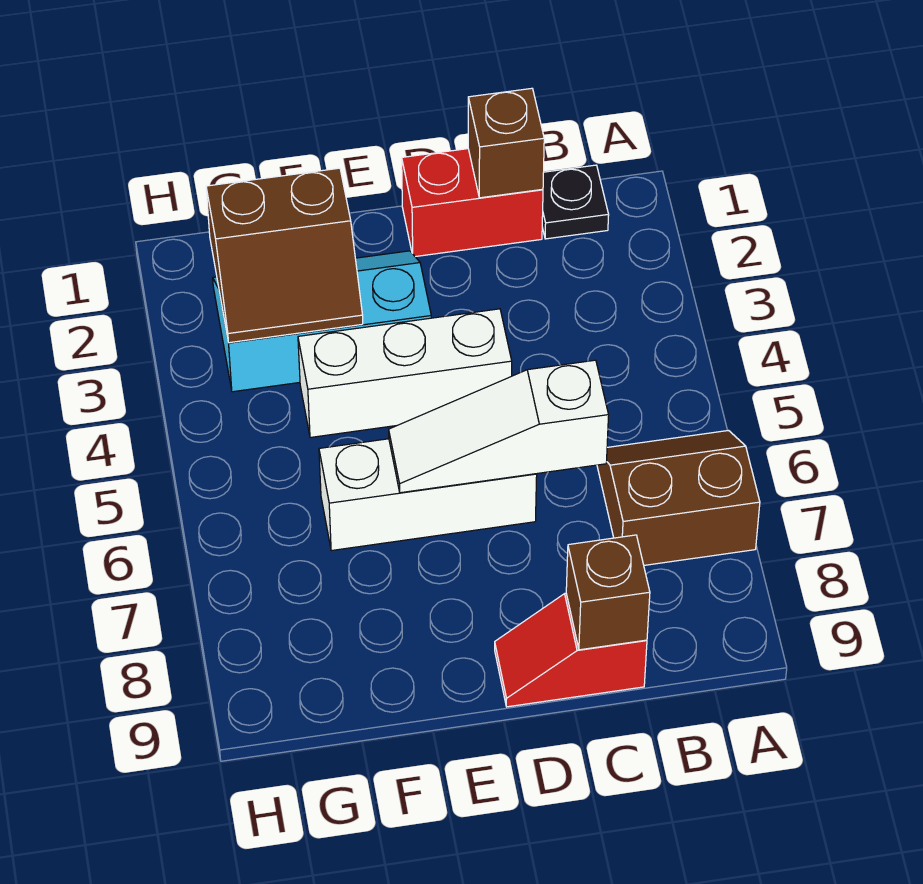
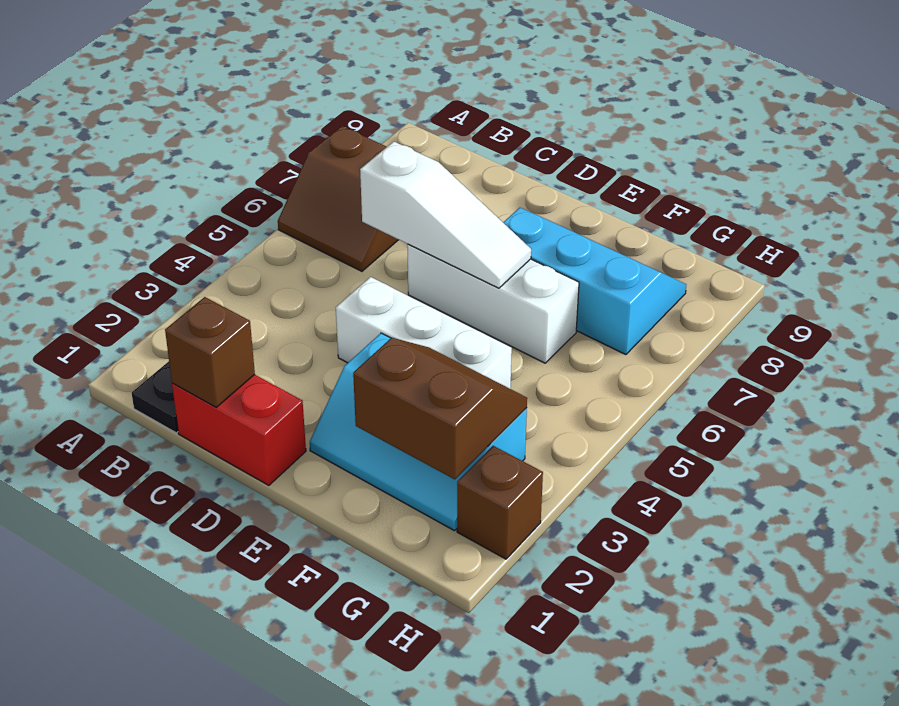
red 1x2 slope [495,593,647,707] -> none
brown 1x1 brick [566,535,650,650] -> brown 1x1 brick moved to [457,446,543,559]
none -> cyan 2x3 slope [503,208,686,355]

